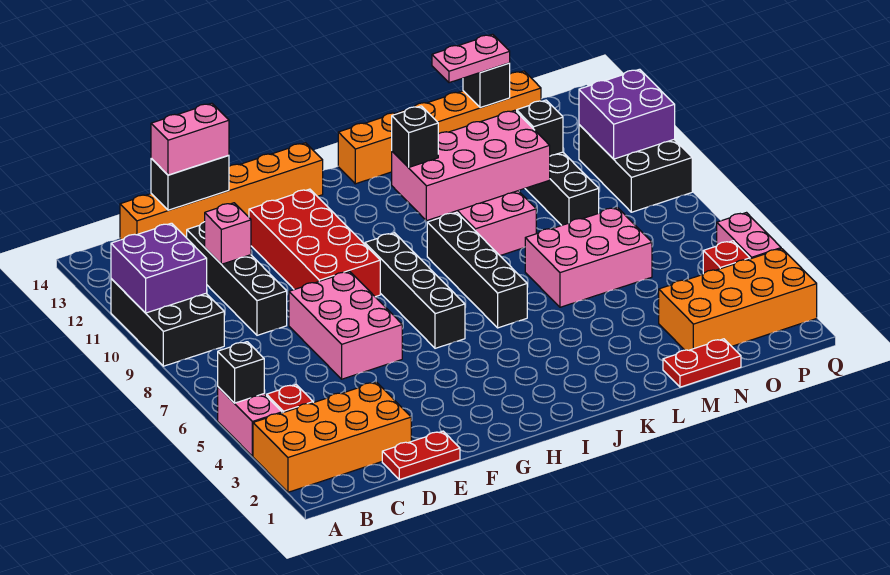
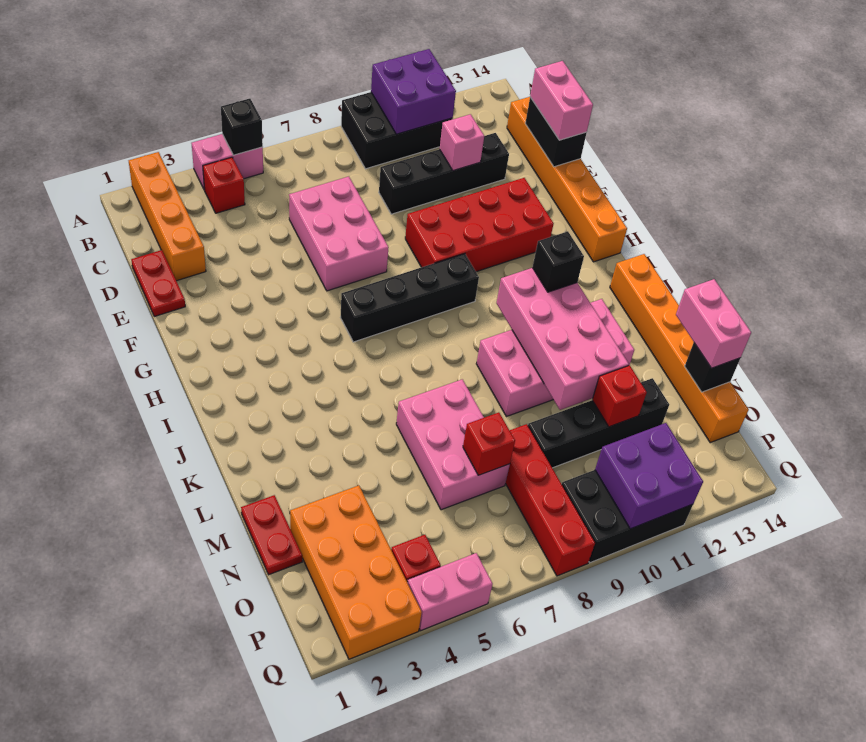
orange 2x4 brick [253,382,411,492] -> orange 1x4 brick [129,152,206,281]
pink 2x3 brick [289,271,402,379] -> pink 2x3 brick turned to [289,177,389,291]
black 1x4 brick [427,212,527,328] -> none
pink 1x2 plate [432,34,510,83] -> pink 1x2 brick [676,279,751,368]
none -> red 1x1 brick [463,412,515,475]
none -> red 1x4 brick [505,424,595,576]
black 1x1 brick [517,100,563,156] -> red 1x1 brick [592,365,647,427]

